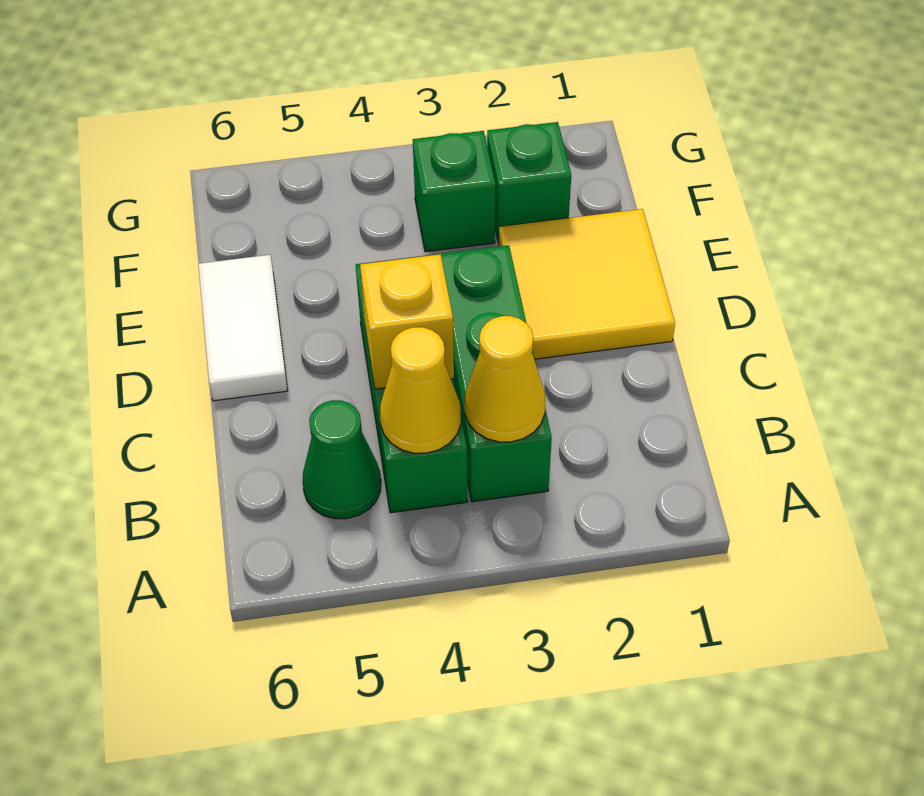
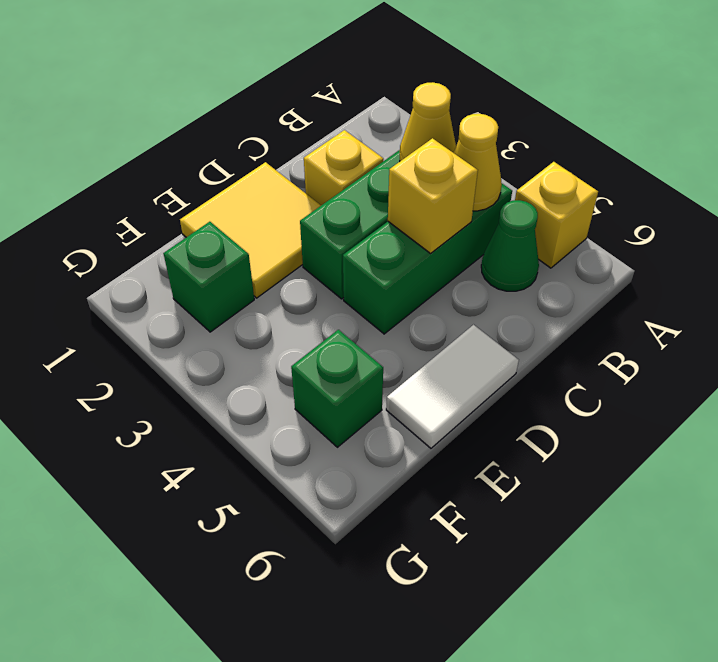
none -> yellow 1x1 brick [515,162,598,268]
none -> yellow 1x1 brick [304,130,384,205]
green 1x1 brick [413,131,496,252] -> green 1x1 brick moved to [291,330,383,447]

